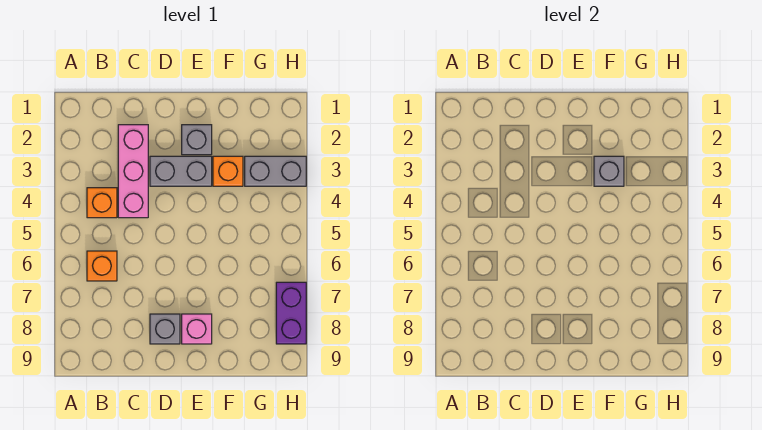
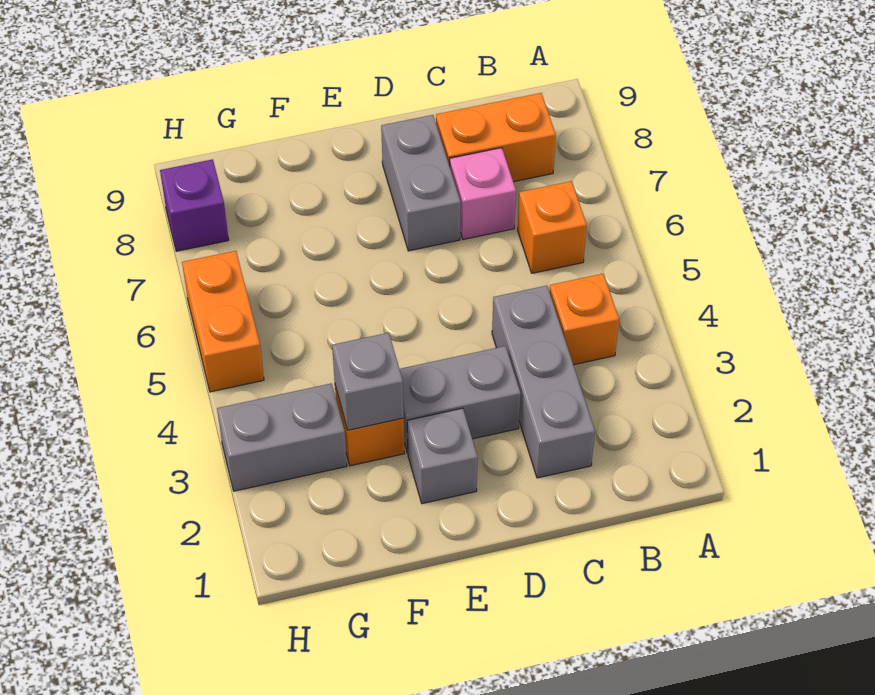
none -> orange 1x2 brick [436,93,556,182]
pink 1x3 brick [118,125,148,218] -> grey 1x3 brick [492,286,595,478]
grey 1x1 brick [150,314,180,344] -> grey 1x2 brick [381,115,461,251]
pink 1x1 brick [182,314,212,344] -> pink 1x1 brick moved to [450,148,516,239]
none -> orange 1x2 brick [182,251,264,392]
purple 1x2 brick [276,282,306,344] -> purple 1x1 brick [160,159,229,251]

